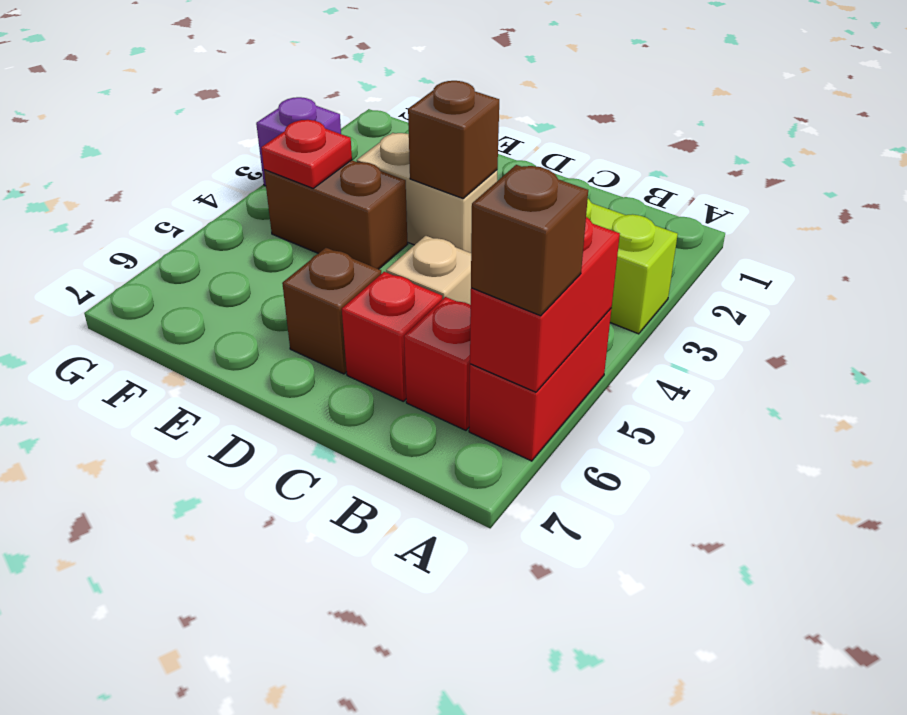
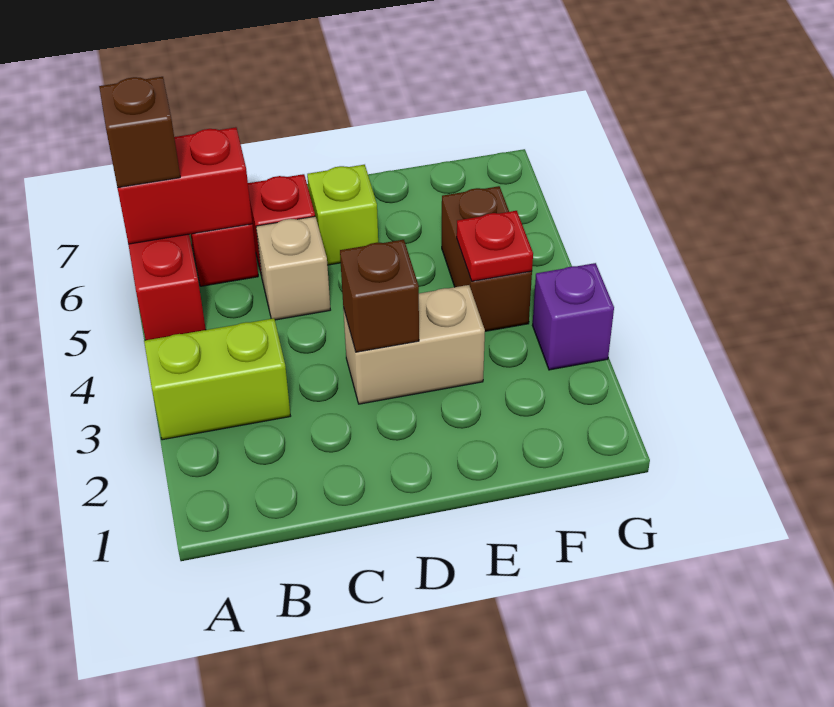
red 1x2 brick [470,217,620,392] -> red 1x2 brick turned to [118,127,252,244]
brown 1x1 brick [282,248,381,374] -> lime 1x1 brick [307,165,378,265]
brown 1x2 brick [264,160,408,269] -> brown 1x2 brick turned to [442,186,532,331]

